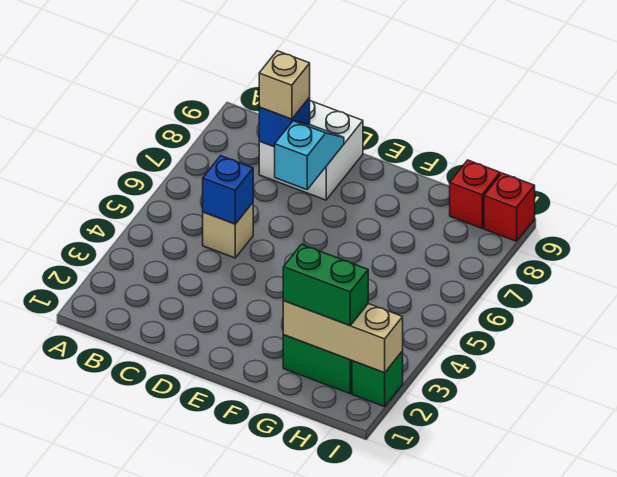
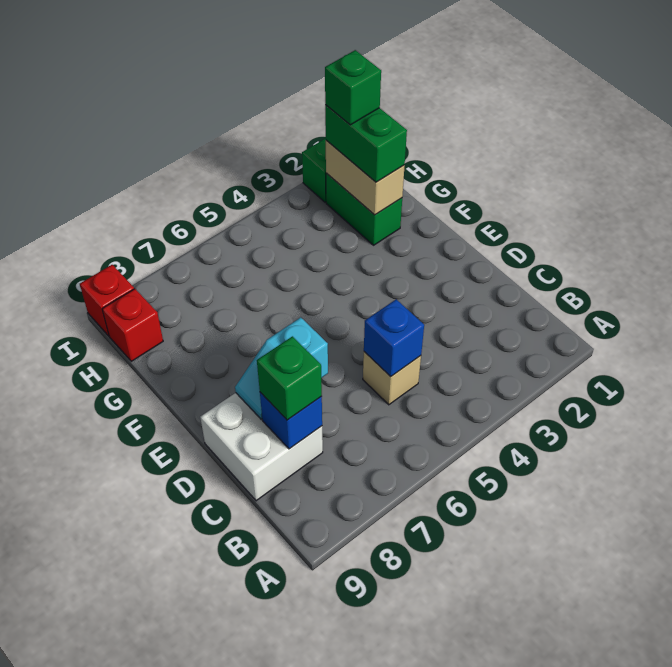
tan 1x1 brick [259,51,310,119] -> green 1x1 brick [257,336,322,420]
tan 1x3 brick [283,301,403,373] -> tan 1x2 brick [326,140,405,215]
none -> green 1x1 brick [325,50,381,125]

